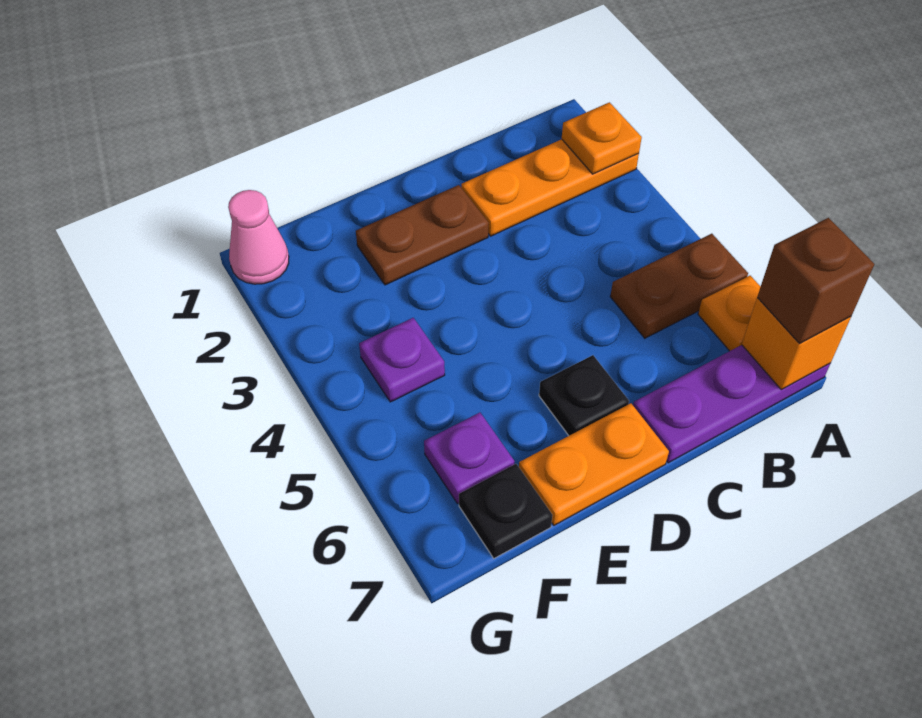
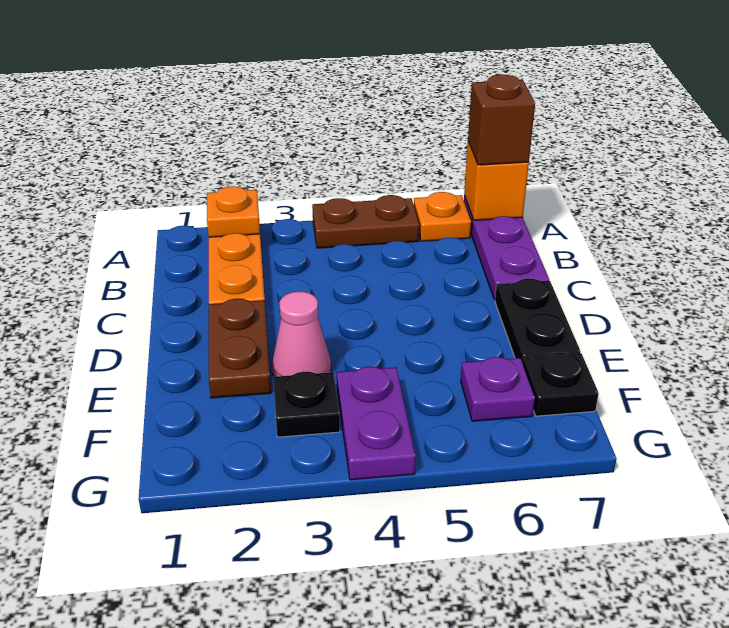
brown 1x2 plate [610,234,748,338] -> brown 1x2 plate turned to [312,195,419,248]
black 1x1 plate [539,355,629,436] -> black 1x1 plate moved to [273,372,340,437]
orange 1x2 plate [519,403,669,525] -> black 1x2 plate [495,278,581,363]
purple 1x1 plate [359,318,445,402] -> purple 1x2 plate [337,367,415,480]
pink 1x1 cone [228,190,289,284] -> pink 1x1 cone moved to [272,291,331,377]

